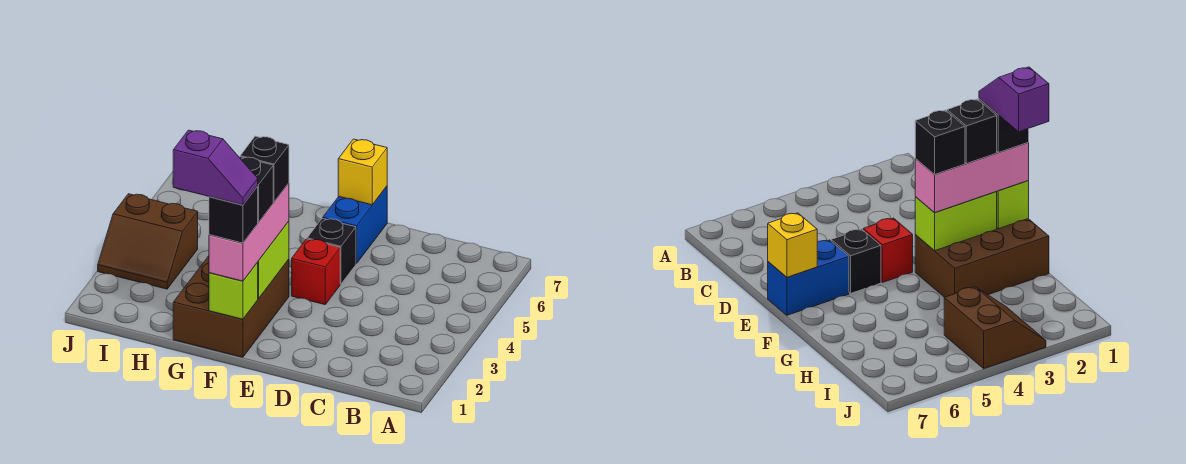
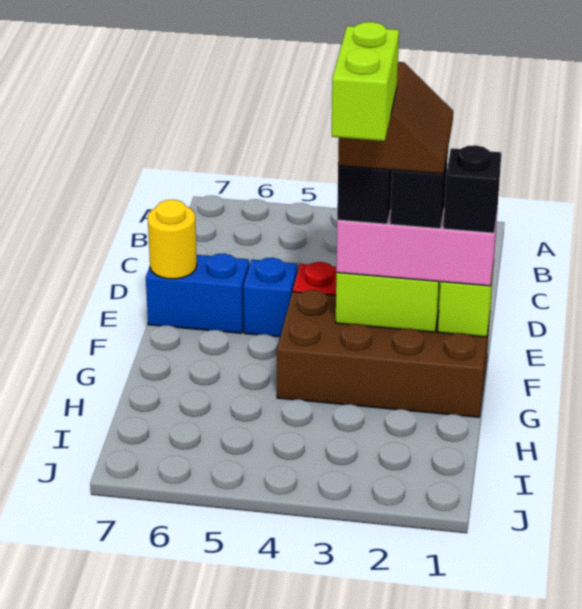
black 1x1 brick [307,218,356,284] -> blue 1x1 brick [243,258,297,337]
yellow 1x1 brick [338,139,387,205] -> yellow 1x1 round brick [148,200,197,279]
brown 2x3 brick [173,256,289,357] -> brown 2x4 brick [277,290,490,417]
purple 1x2 slope [173,130,258,205] -> none
none -> lime 1x2 brick [332,22,399,141]
brown 2x2 slope [98,194,198,289] -> brown 2x2 slope moved to [338,62,453,174]

